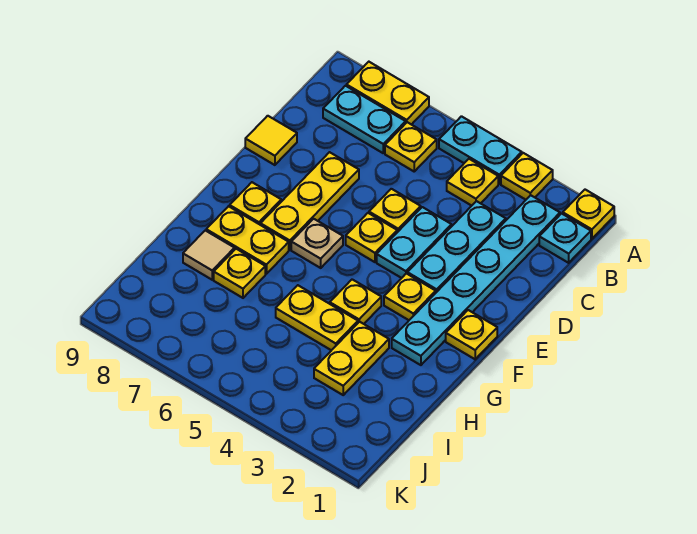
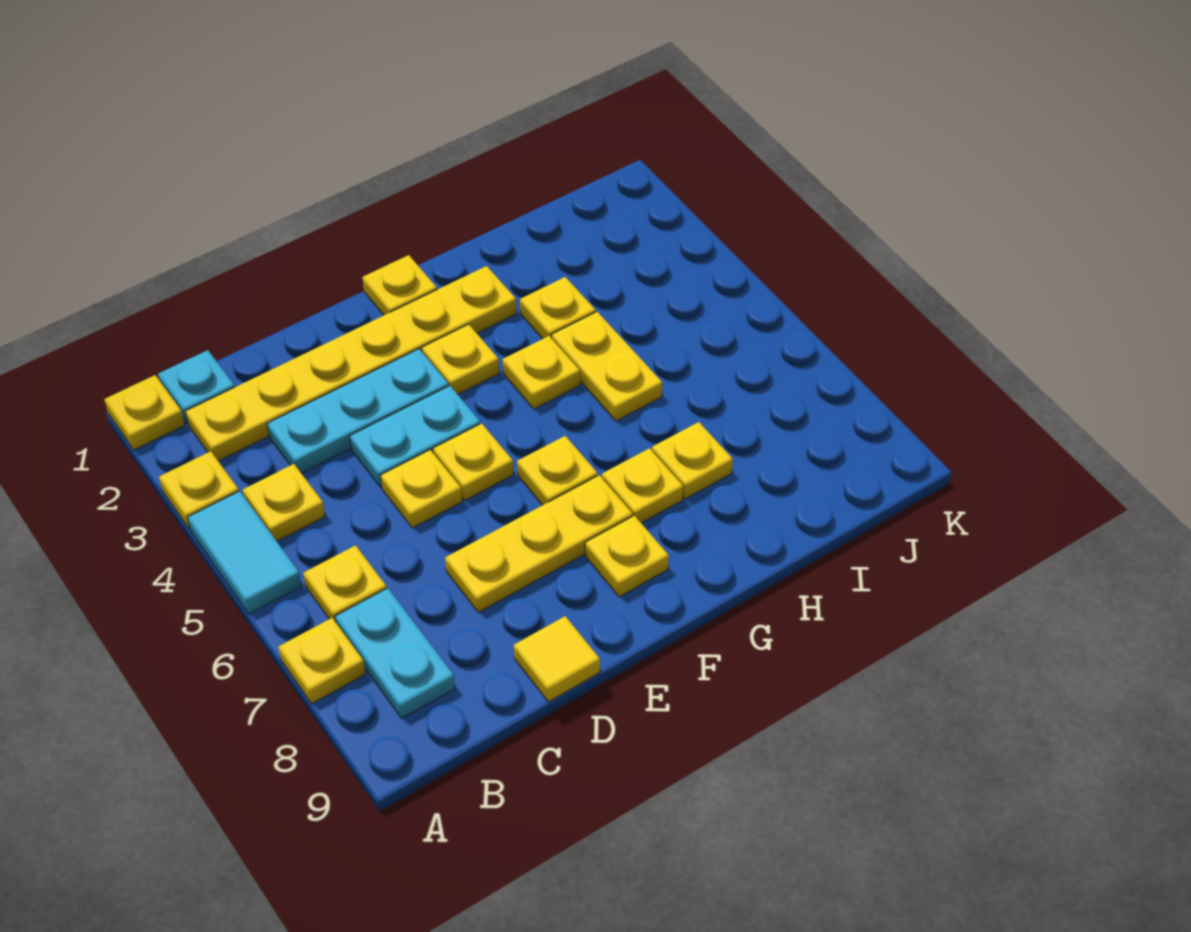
cyan 1x2 plate [439,116,522,184] -> cyan 1x2 tile [187,491,302,614]
yellow 1x2 plate [346,62,429,125] -> yellow 1x1 plate [278,618,365,704]
cyan 1x6 plate [392,195,560,365] -> yellow 1x6 plate [185,266,517,461]
tan 1x1 plate [291,219,343,268] -> yellow 1x1 plate [517,436,598,505]
yellow 1x2 plate [206,206,289,274] -> yellow 1x1 plate [602,448,683,523]
yellow 1x2 plate [314,322,389,395] -> yellow 1x1 plate [520,277,596,339]
tan 1x1 tile [183,231,235,280] -> none

